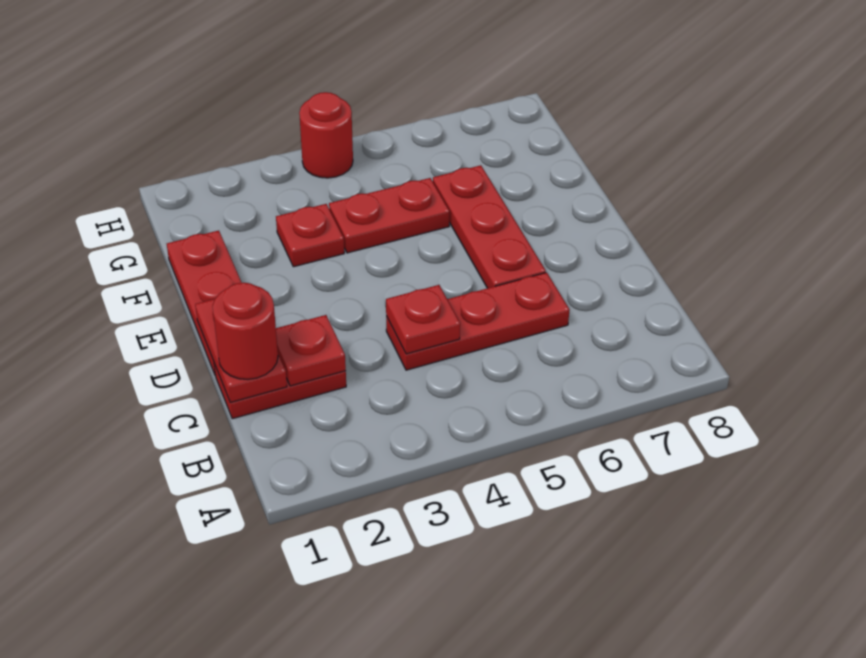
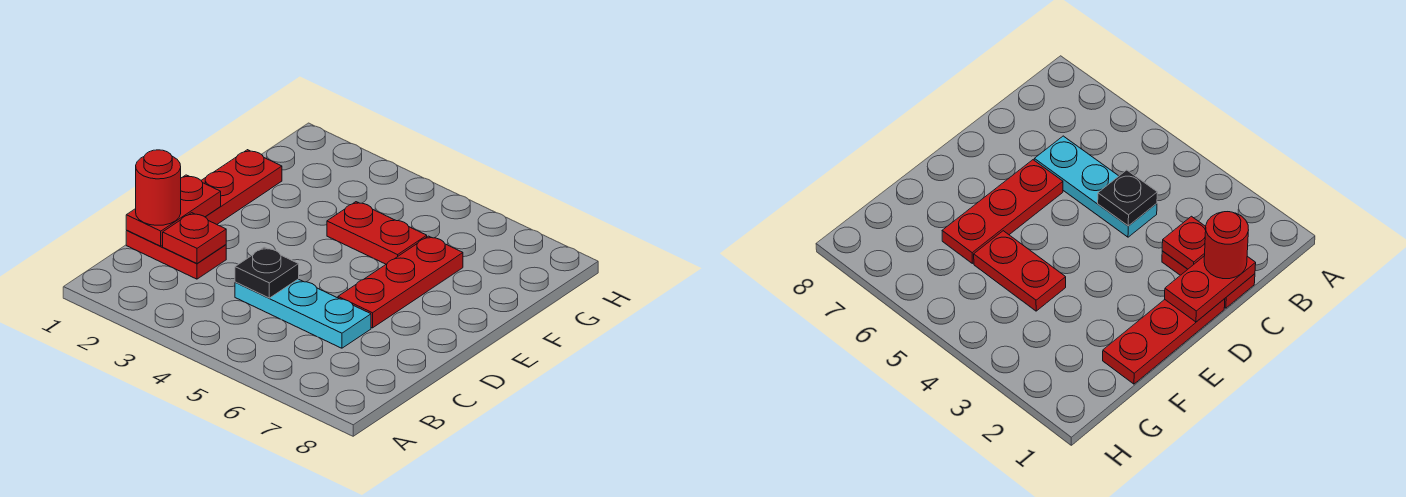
red 1x3 plate [386,272,570,370] -> cyan 1x3 plate [235,279,371,348]
red 1x1 plate [386,285,460,354] -> black 1x1 plate [235,247,299,298]
red 1x1 plate [276,204,344,267] -> none
red 1x1 round brick [299,92,353,178] -> none

